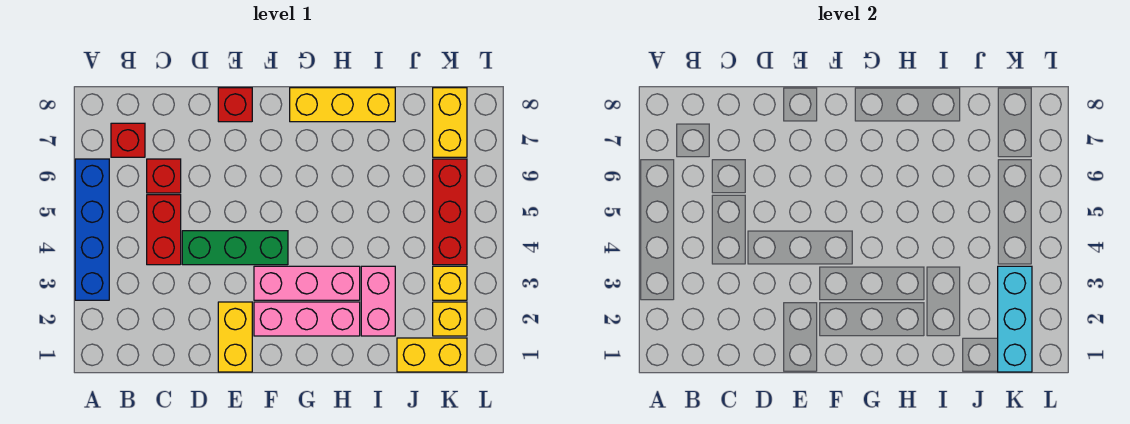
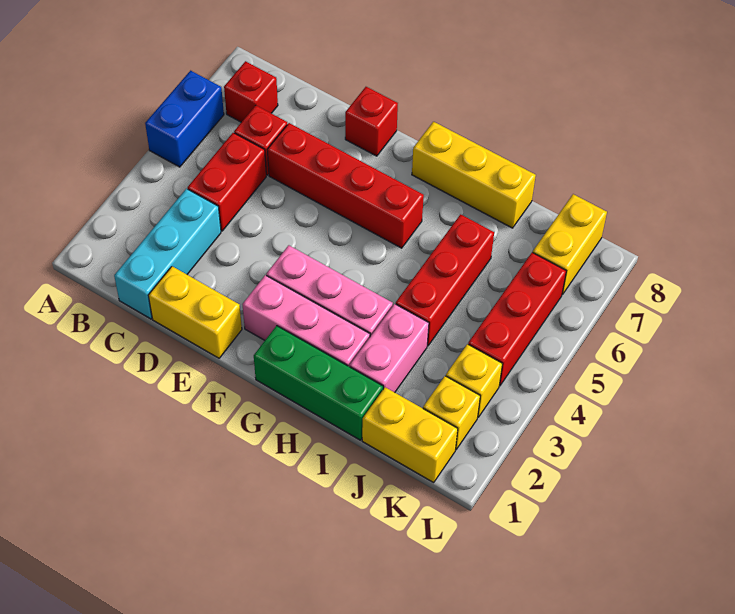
blue 1x4 brick [75,159,109,300] -> blue 1x2 brick [145,71,224,167]
green 1x3 brick [182,231,288,265] -> green 1x3 brick moved to [254,326,383,440]
none -> red 1x4 brick [267,123,424,248]
yellow 1x2 brick [218,302,252,372] -> yellow 1x2 brick turned to [148,266,242,358]
none -> red 1x3 brick [396,214,494,346]
cyan 1x3 brick [998,266,1032,372] -> cyan 1x3 brick moved to [114,189,221,319]

